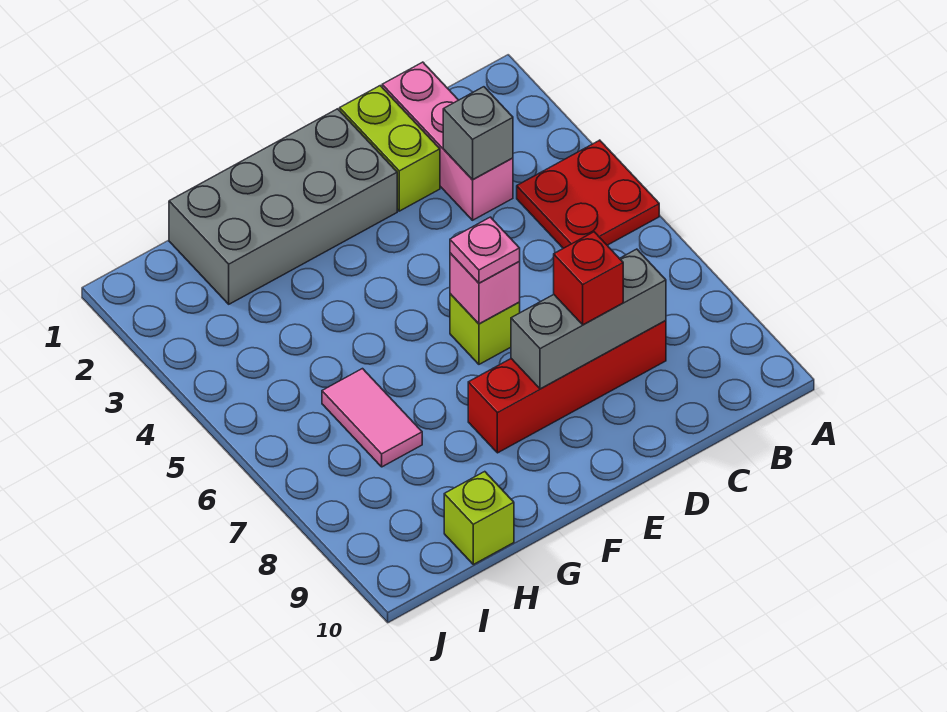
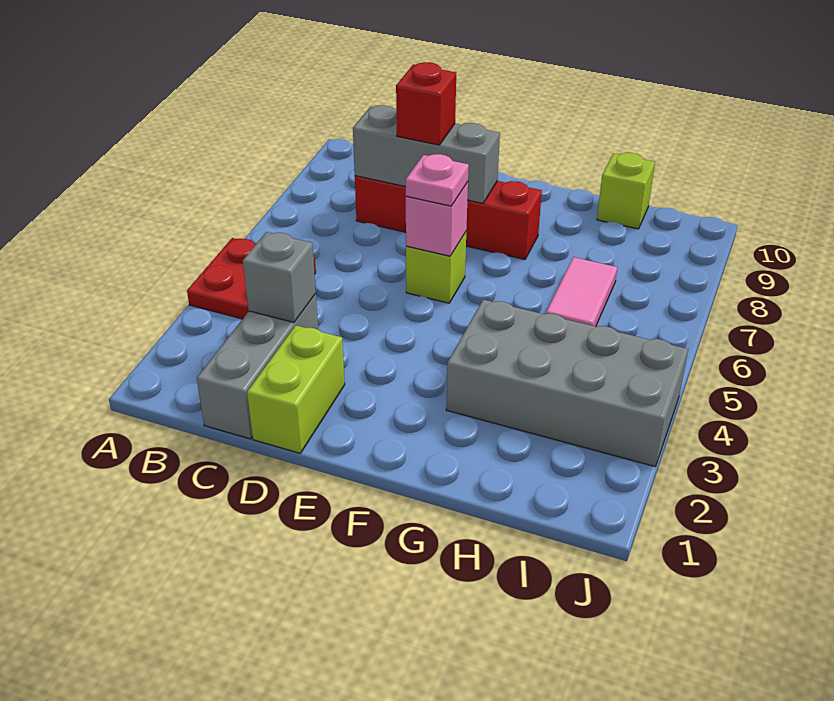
pink 1x3 brick [382,62,513,220] -> grey 1x3 brick [197,294,318,439]
grey 2x4 brick [169,109,397,304] -> grey 2x4 brick moved to [446,300,688,466]

